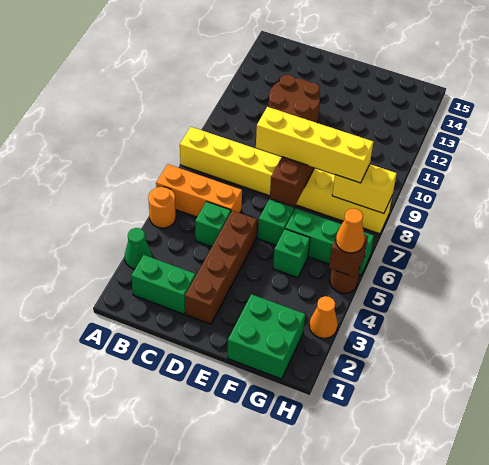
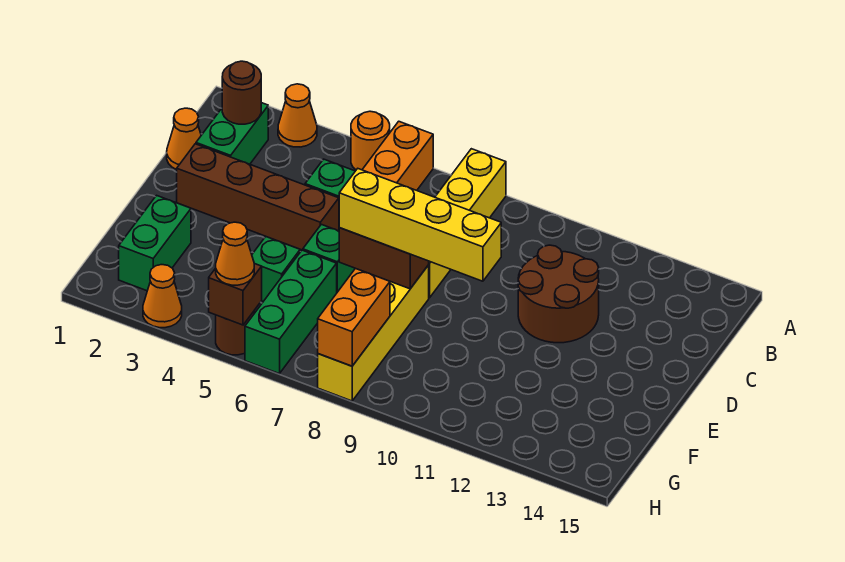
green 1x1 cone [125,228,152,269] -> orange 1x1 cone [278,84,317,147]
none -> brown 1x1 round brick [222,61,261,124]
none -> orange 1x1 cone [167,108,201,170]
yellow 1x4 brick [256,107,373,183] -> yellow 1x4 brick turned to [339,169,501,281]
green 2x2 brick [228,294,305,379] -> green 1x2 brick [119,195,191,291]
yellow 1x2 brick [332,164,397,214] -> orange 1x2 brick [318,268,390,366]

